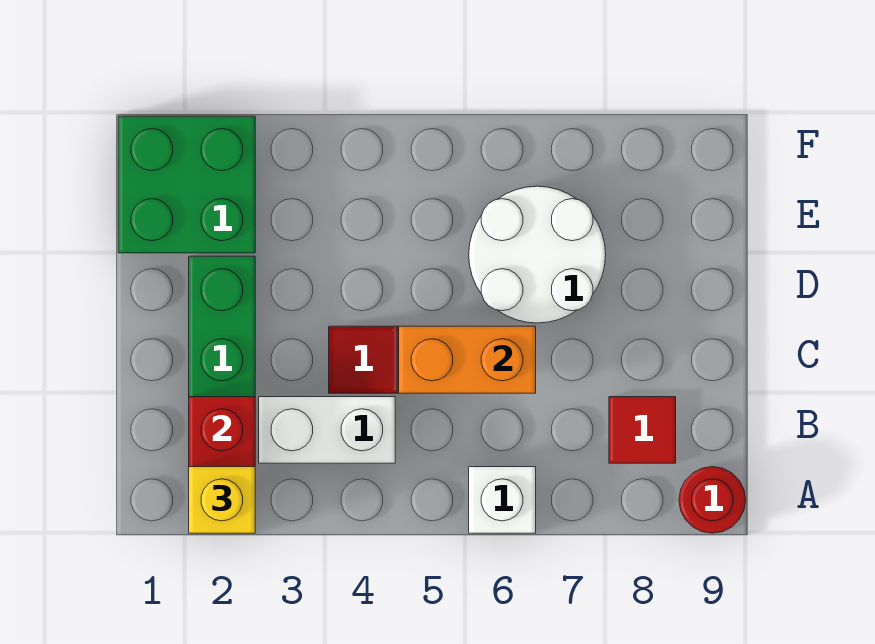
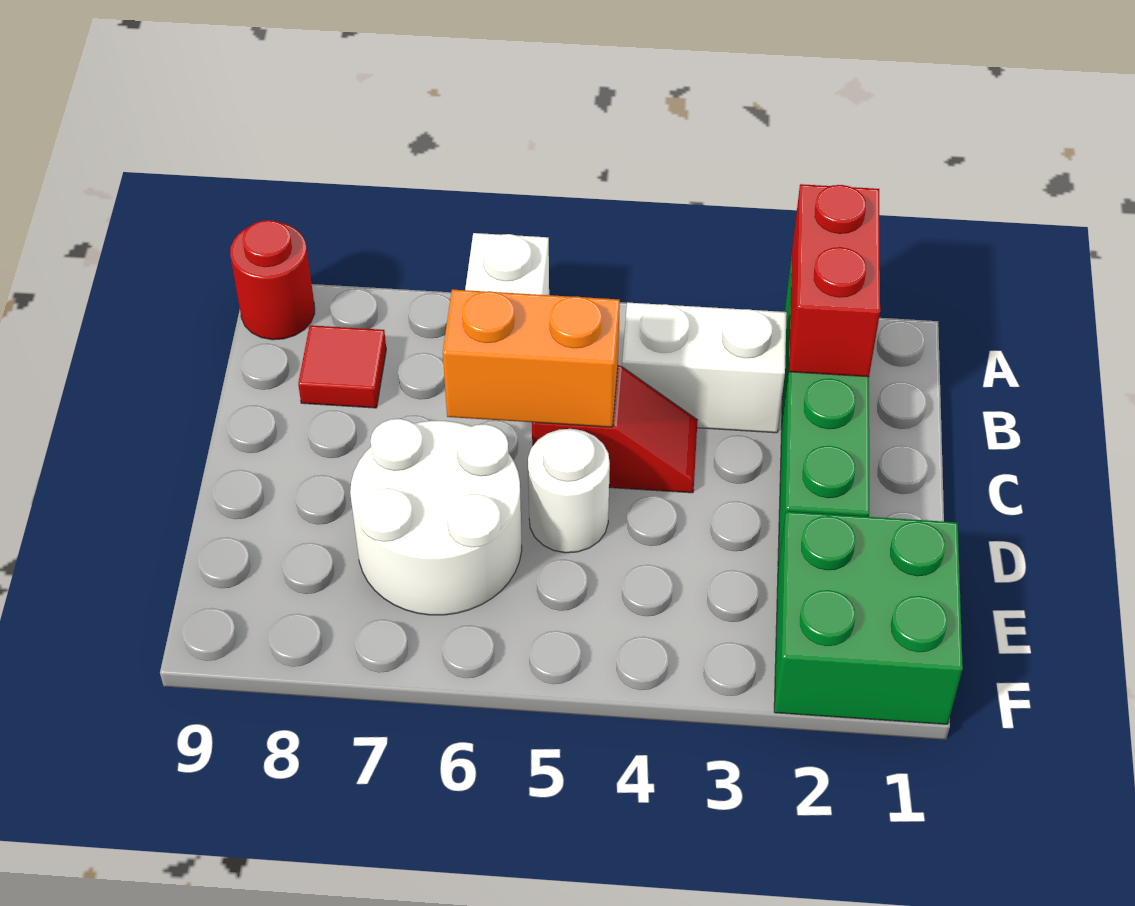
yellow 1x1 brick [189,467,255,533] -> none
none -> white 1x1 round brick [528,429,610,553]

